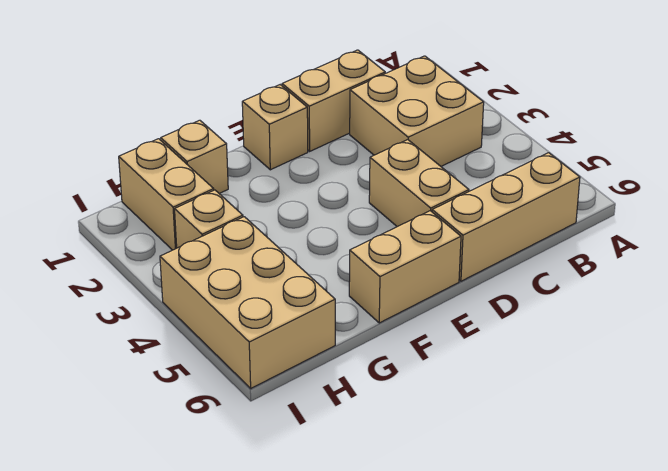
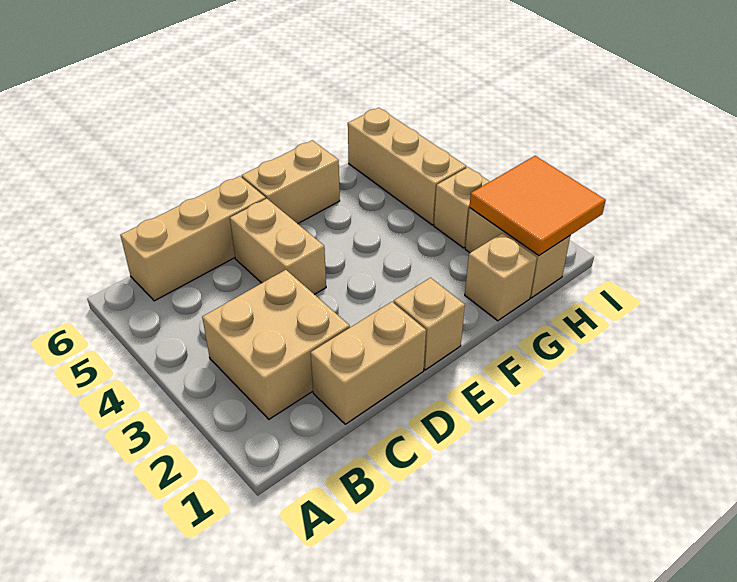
none -> orange 2x2 tile [469,156,606,256]
tan 2x3 brick [160,217,335,388] -> tan 1x3 brick [348,108,466,225]

